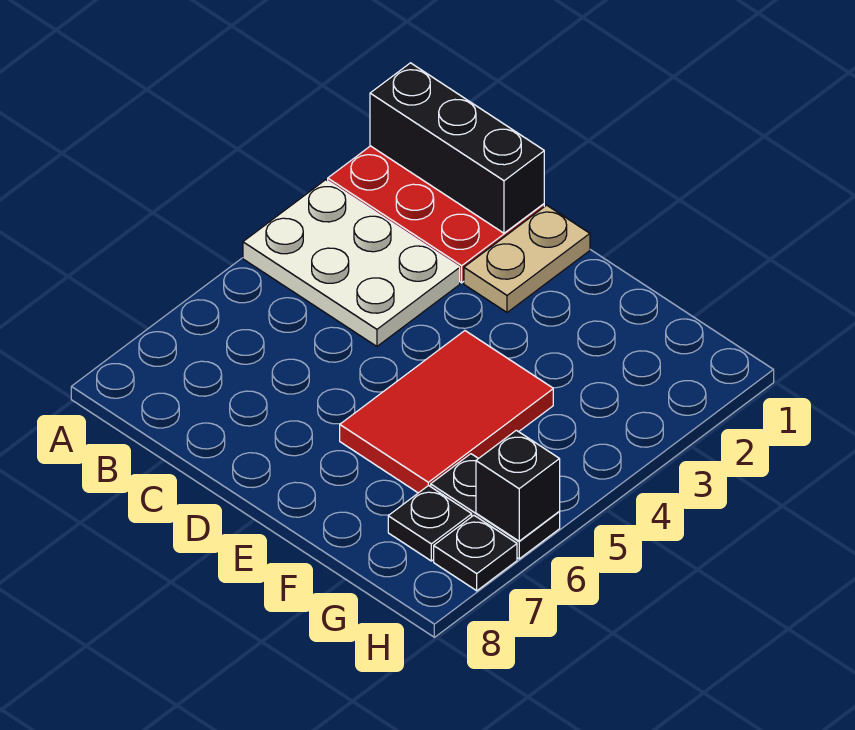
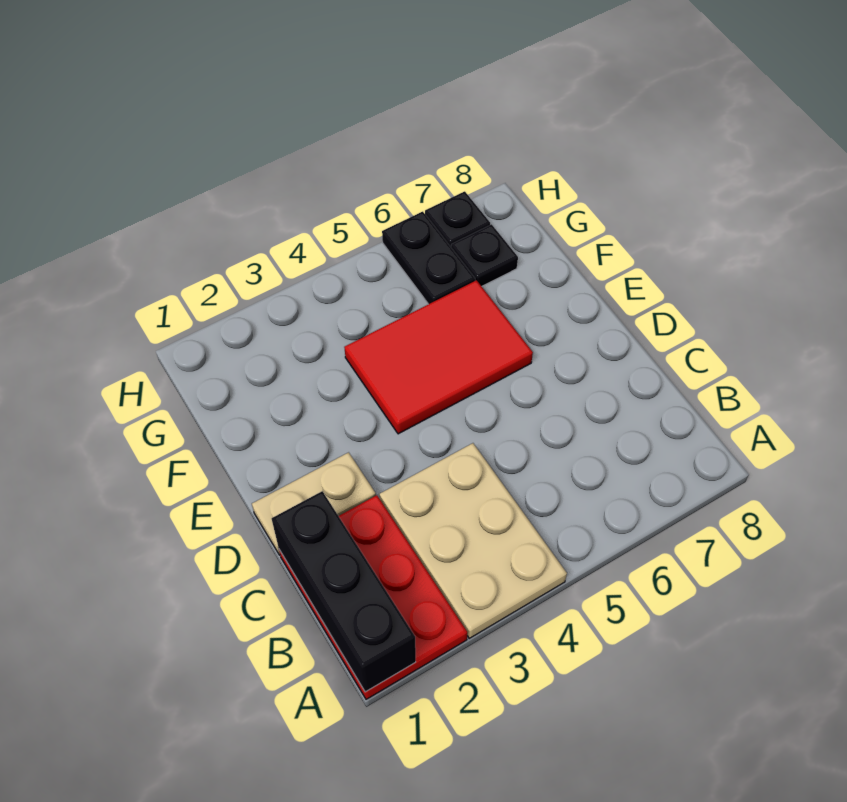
white 2x3 plate [243,180,460,346] -> tan 2x3 plate [379,443,567,638]
black 1x1 brick [476,430,560,541] -> none

